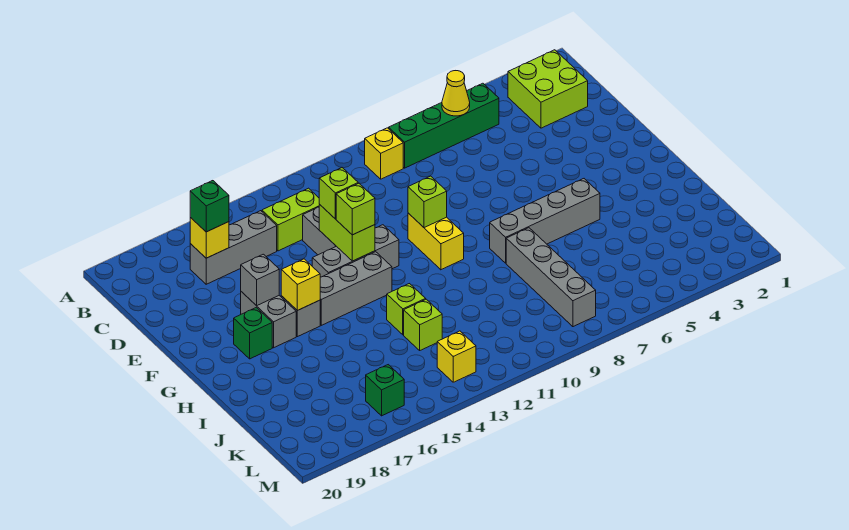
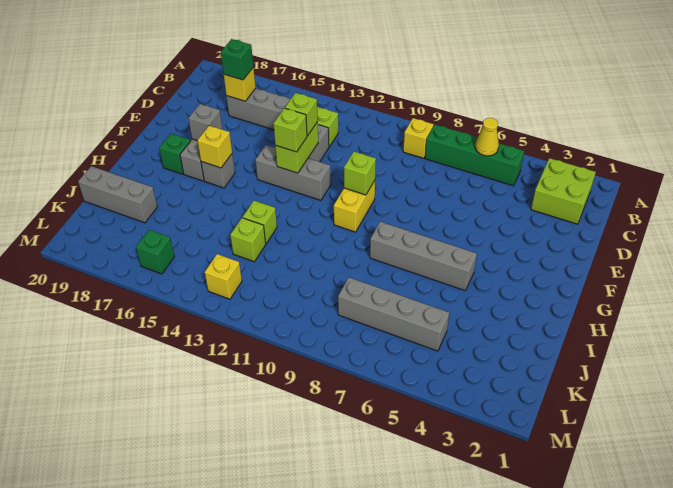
grey 1x3 brick [320,252,392,325] -> grey 1x3 brick moved to [78,166,157,223]
grey 1x4 brick [506,228,596,327] -> grey 1x4 brick turned to [338,277,449,351]

